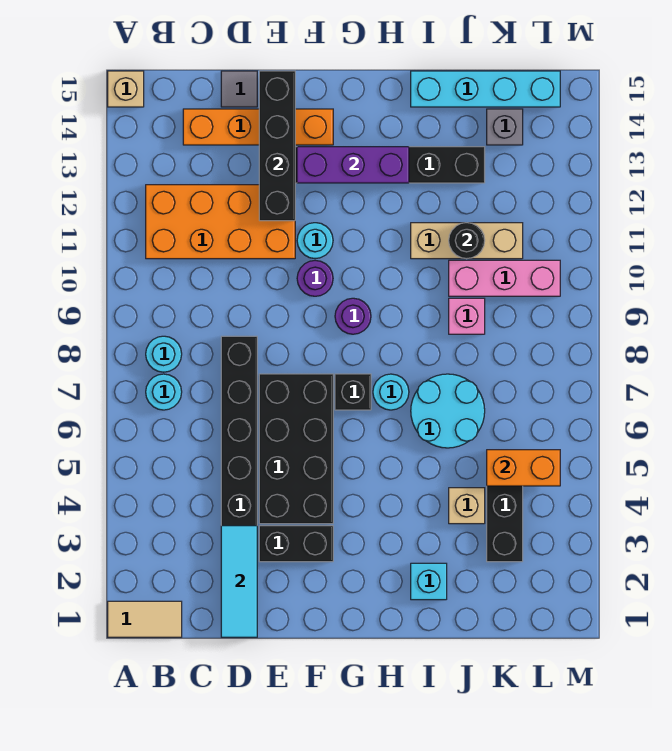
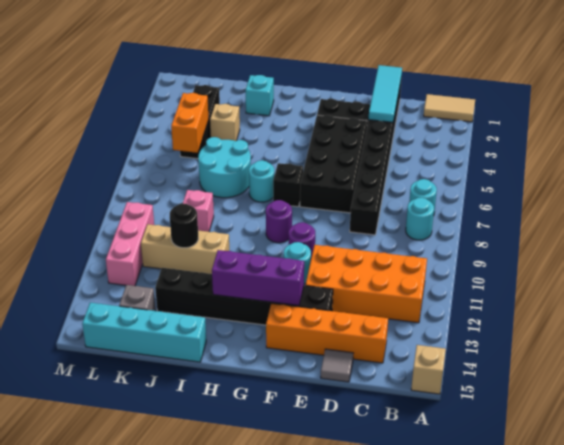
black 1x4 brick [259,71,295,221] -> none
pink 1x3 brick [449,260,560,296] -> pink 1x3 brick turned to [106,202,154,286]
orange 1x2 brick [487,450,560,486] -> orange 1x2 brick turned to [171,93,209,153]

